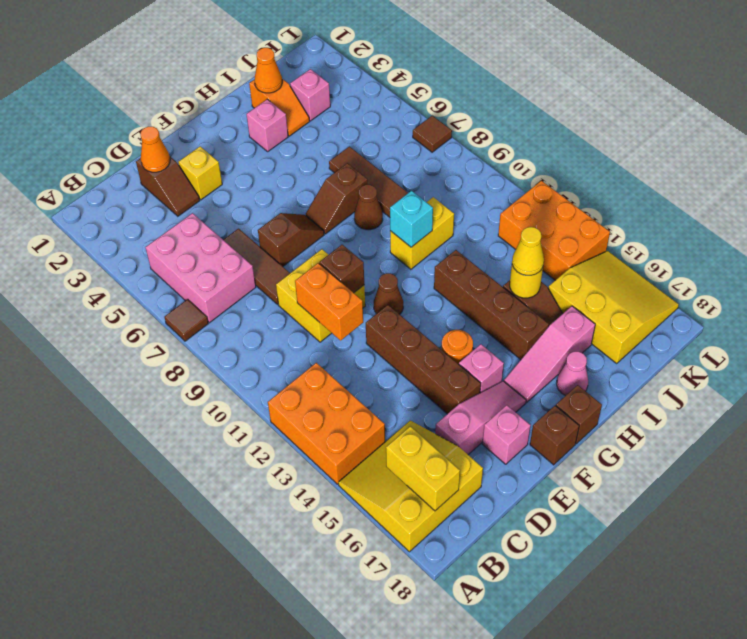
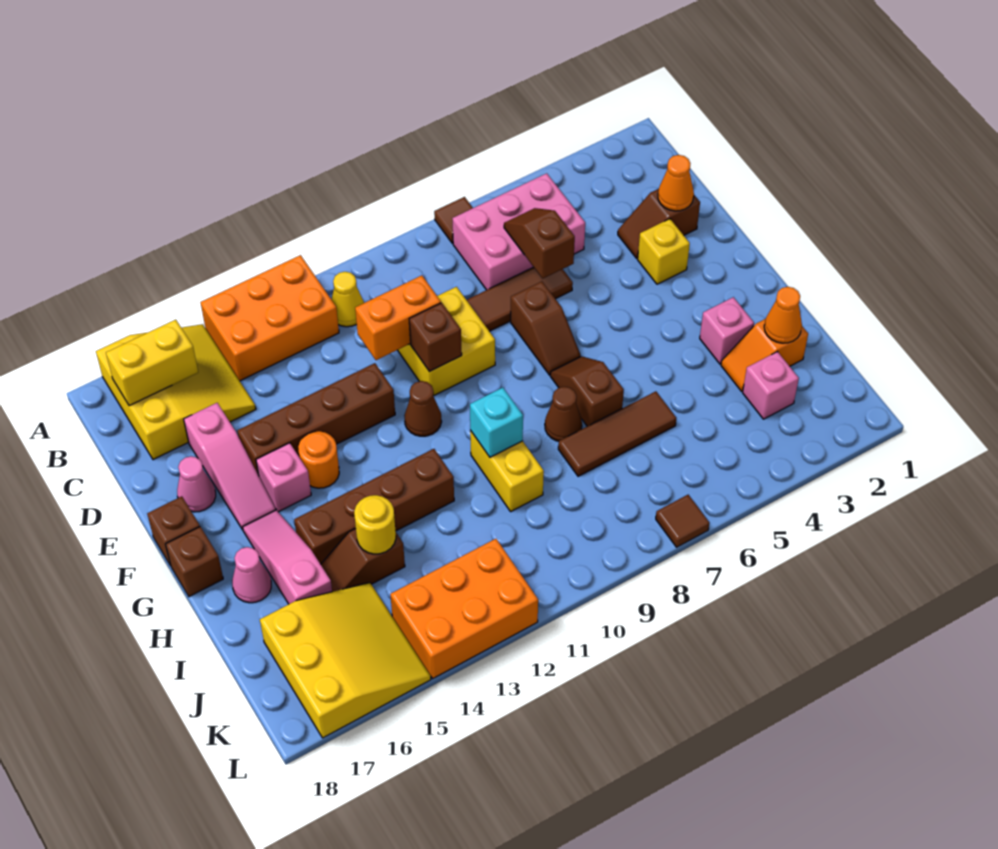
none -> brown 1x2 slope [504,208,575,278]
pink 1x1 brick [482,405,531,464] -> pink 1x1 cone [177,456,216,512]
yellow 1x1 cone [512,227,544,275] -> yellow 1x1 cone moved to [331,272,364,327]
yellow 3x3 slope [548,251,679,363] -> yellow 3x3 slope turned to [260,583,431,738]

